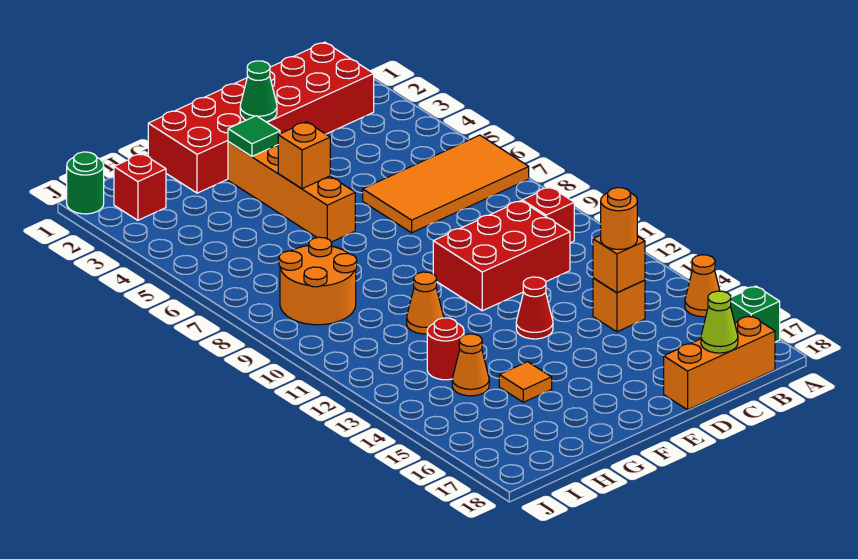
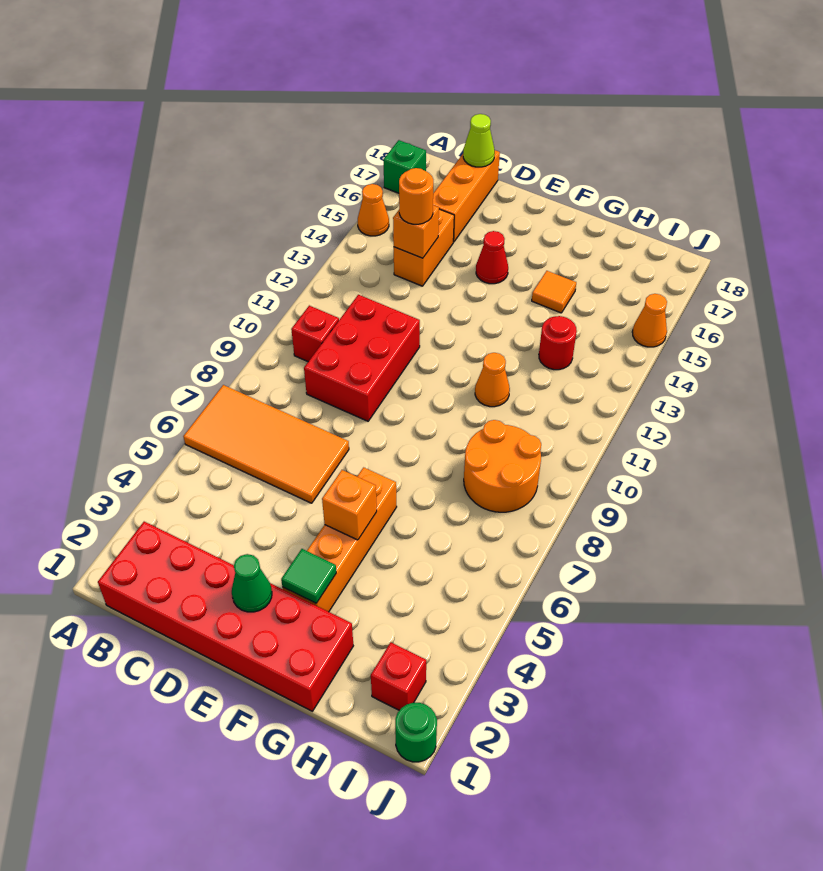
orange 1x3 brick [664,316,775,410] -> orange 1x3 brick turned to [433,150,500,242]
red 2x3 brick [433,201,570,311] -> red 2x3 brick turned to [304,295,420,421]
orange 1x1 brick [593,278,645,332] -> orange 1x2 brick [394,209,454,286]
red 1x1 cone [516,277,553,339] -> red 1x1 cone moved to [476,231,508,284]
orange 1x1 cone [452,334,489,396] -> orange 1x1 cone moved to [632,294,667,347]

